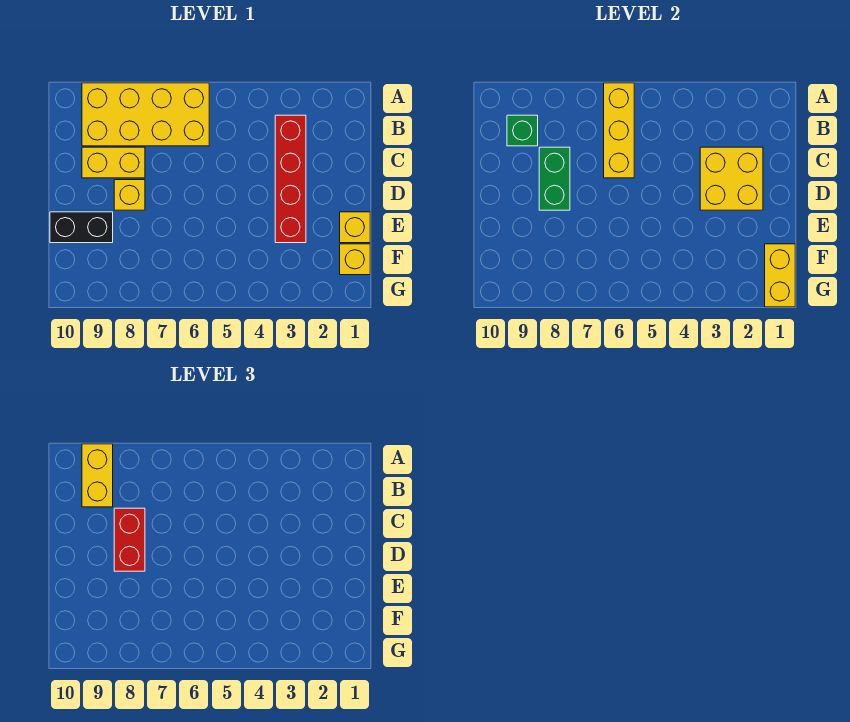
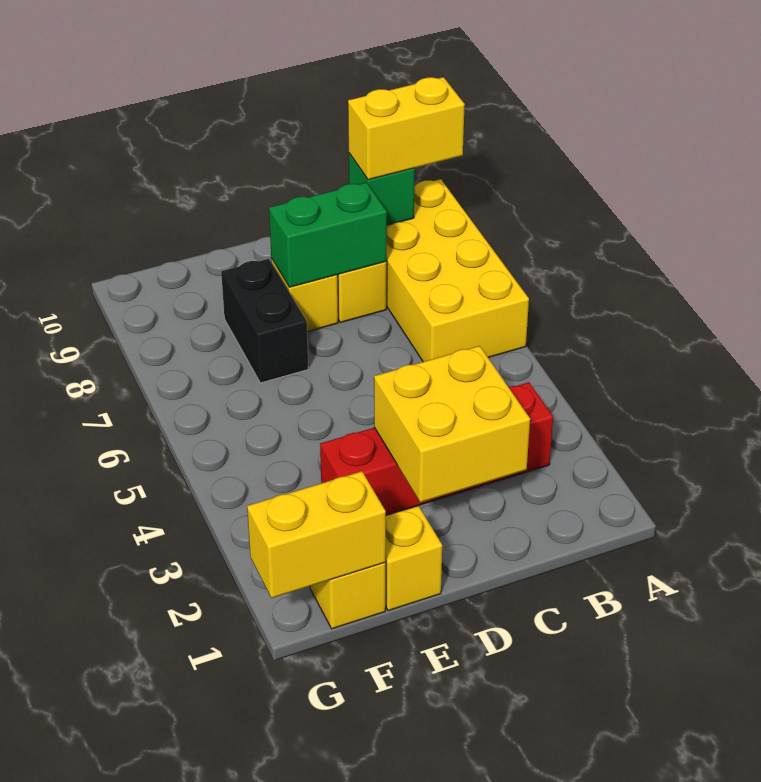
yellow 1x3 brick [604,83,634,178] -> none
red 1x2 brick [114,508,145,571] -> none
black 1x2 brick [50,212,113,243] -> black 1x2 brick moved to [221,259,308,383]

